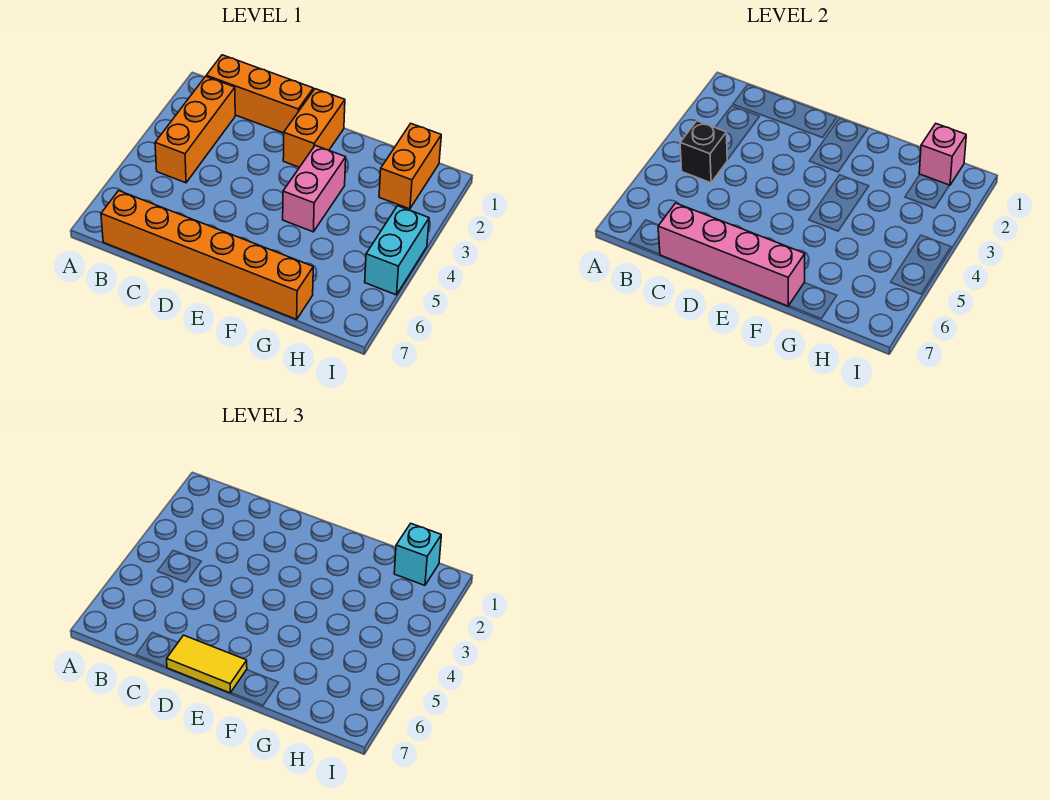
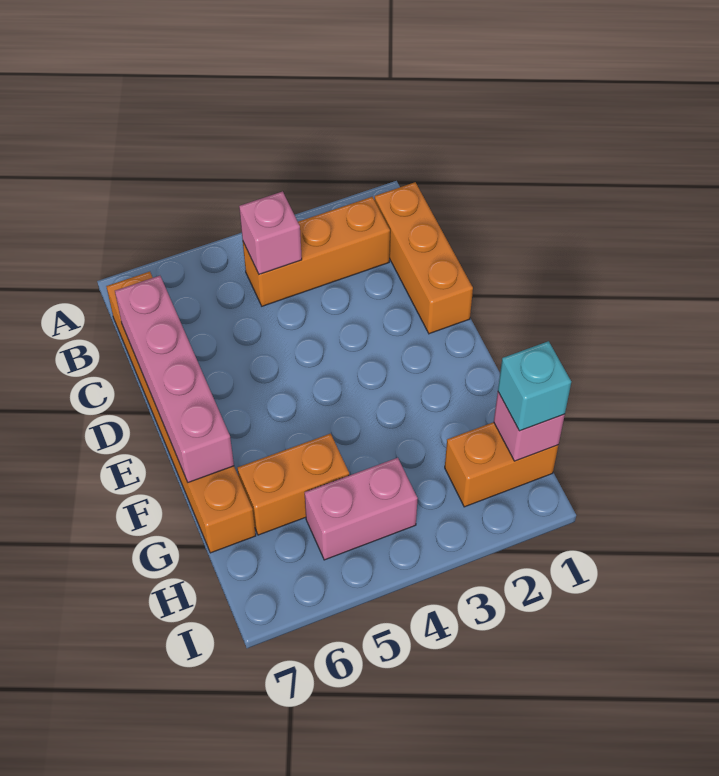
black 1x1 brick [680,121,727,183] -> pink 1x1 brick [239,191,302,274]
yellow 1x2 tile [167,635,247,693] -> none
orange 1x2 brick [283,89,345,167] -> orange 1x2 brick moved to [237,434,349,535]
pink 1x2 brick [283,145,346,232] -> pink 1x2 brick moved to [305,458,418,560]
cyan 1x2 brick [365,206,429,295] -> none

